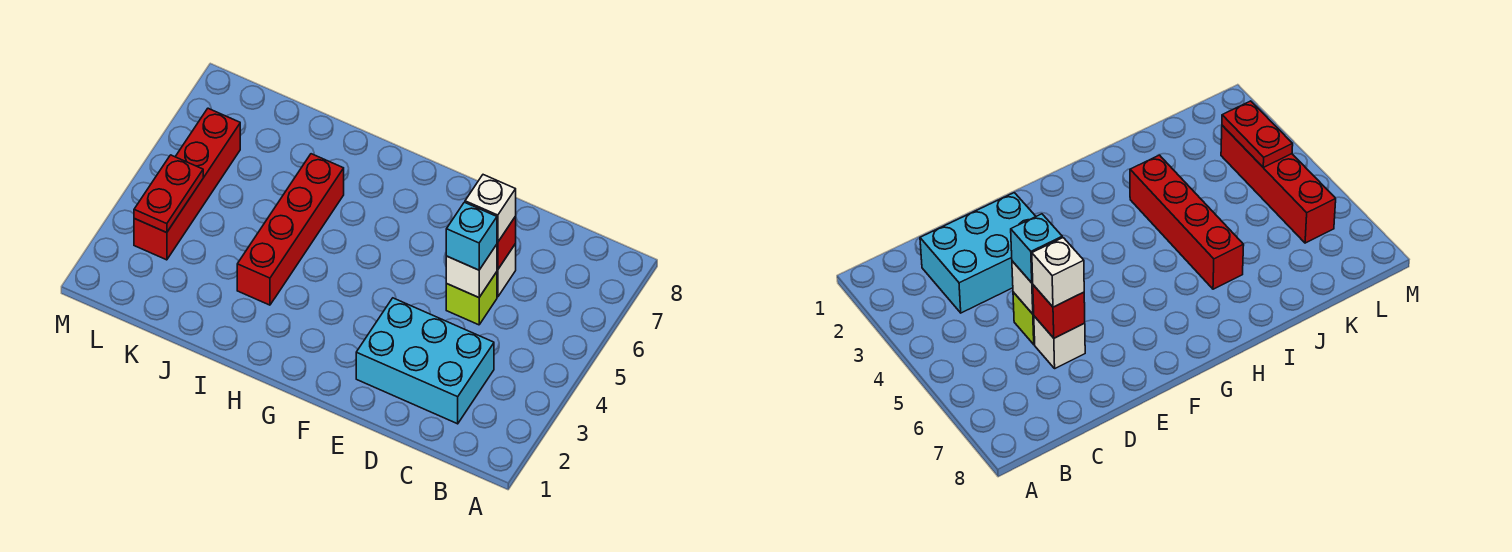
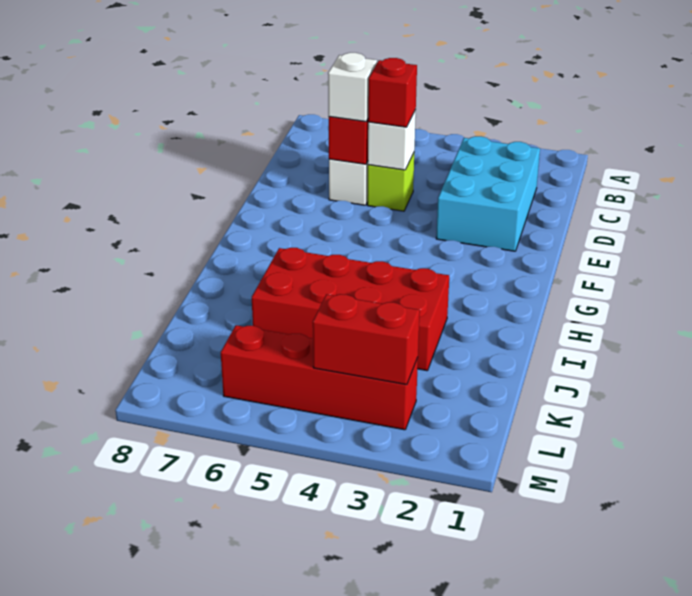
cyan 1x1 brick [446,202,497,270] -> red 1x1 brick [368,58,417,127]
red 1x4 brick [237,154,344,305] -> red 2x4 brick [252,248,449,371]
red 1x2 plate [134,155,203,233] -> red 1x2 brick [313,294,420,385]

